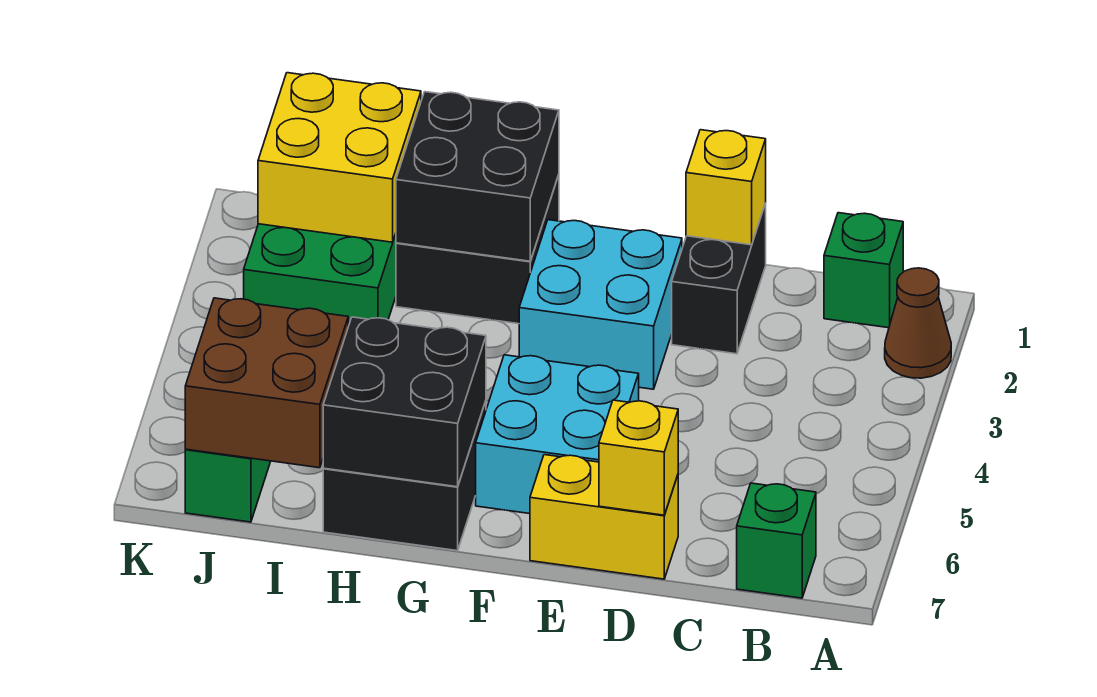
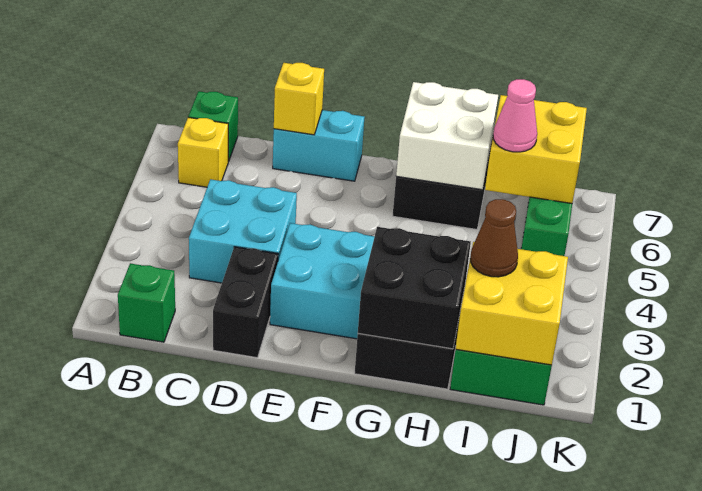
brown 1x1 cone [885,268,951,378] -> brown 1x1 cone moved to [470,199,518,277]
yellow 1x1 brick [686,130,766,245] -> yellow 1x1 brick moved to [178,117,228,187]
yellow 1x2 brick [530,455,678,579] -> cyan 1x2 brick [273,110,364,181]
cyan 2x2 brick [476,355,639,514] -> cyan 2x2 brick moved to [189,179,297,283]
black 2x2 brick [323,317,486,487] -> white 2x2 brick [396,82,498,190]
brown 2x2 brick [185,298,348,468] -> yellow 2x2 brick [485,95,587,203]
none -> pink 1x1 cone [493,79,537,152]

